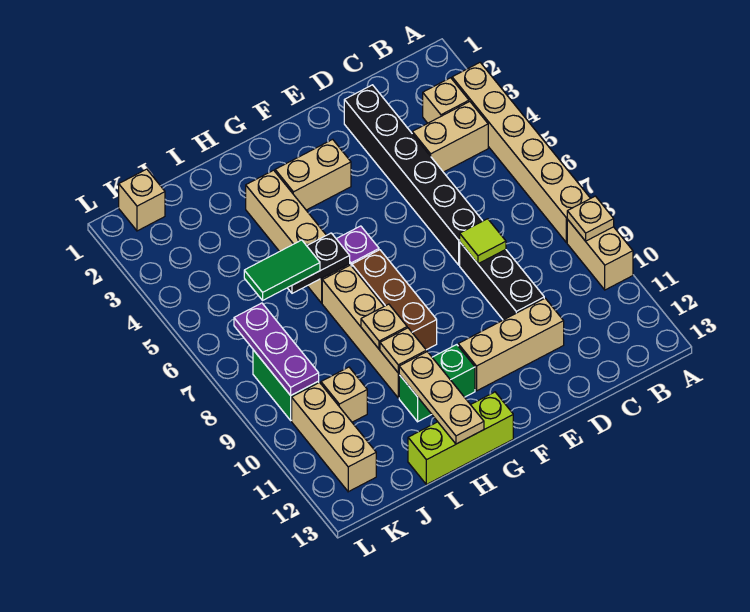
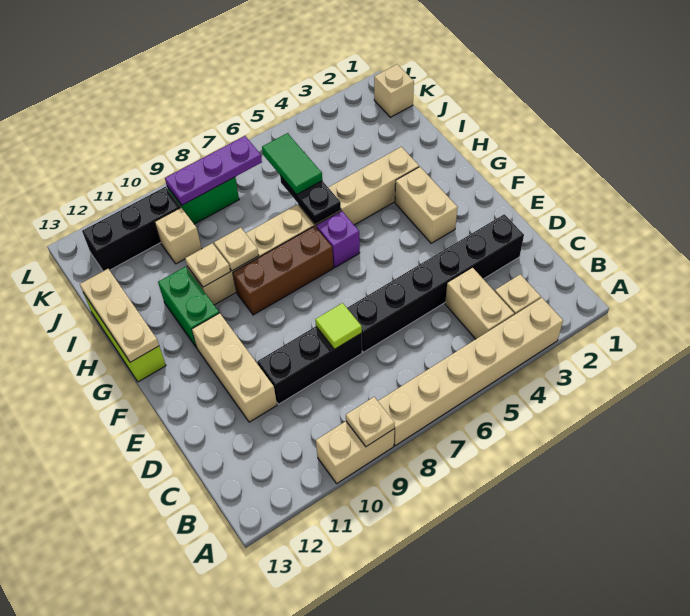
tan 1x3 plate [399,352,484,444] -> tan 1x3 plate turned to [80,269,159,362]
tan 1x3 brick [292,383,376,492] -> black 1x3 brick [82,187,181,271]

